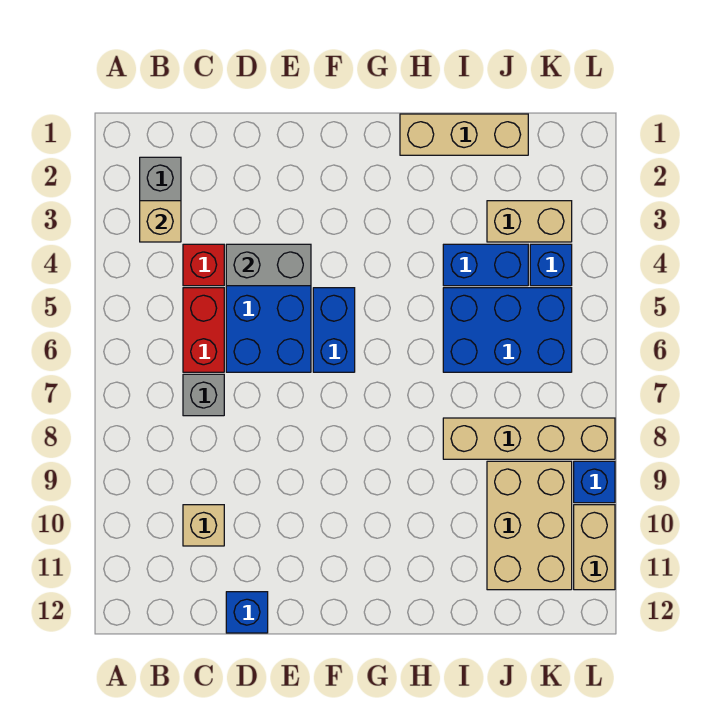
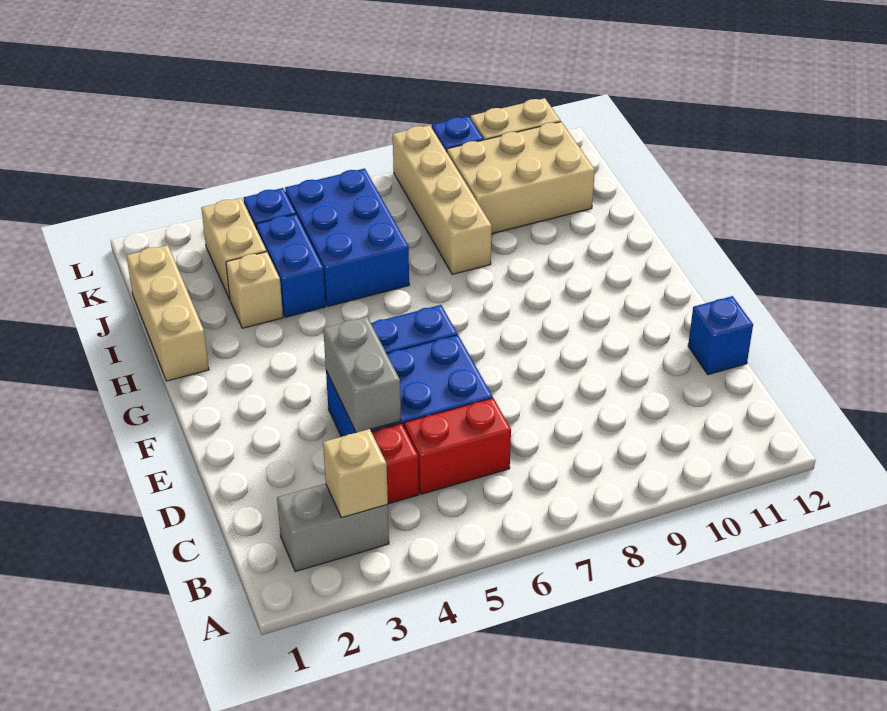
grey 1x1 brick [183,374,224,416] -> none
tan 1x1 brick [183,505,224,546] -> tan 1x1 brick moved to [226,252,283,328]

